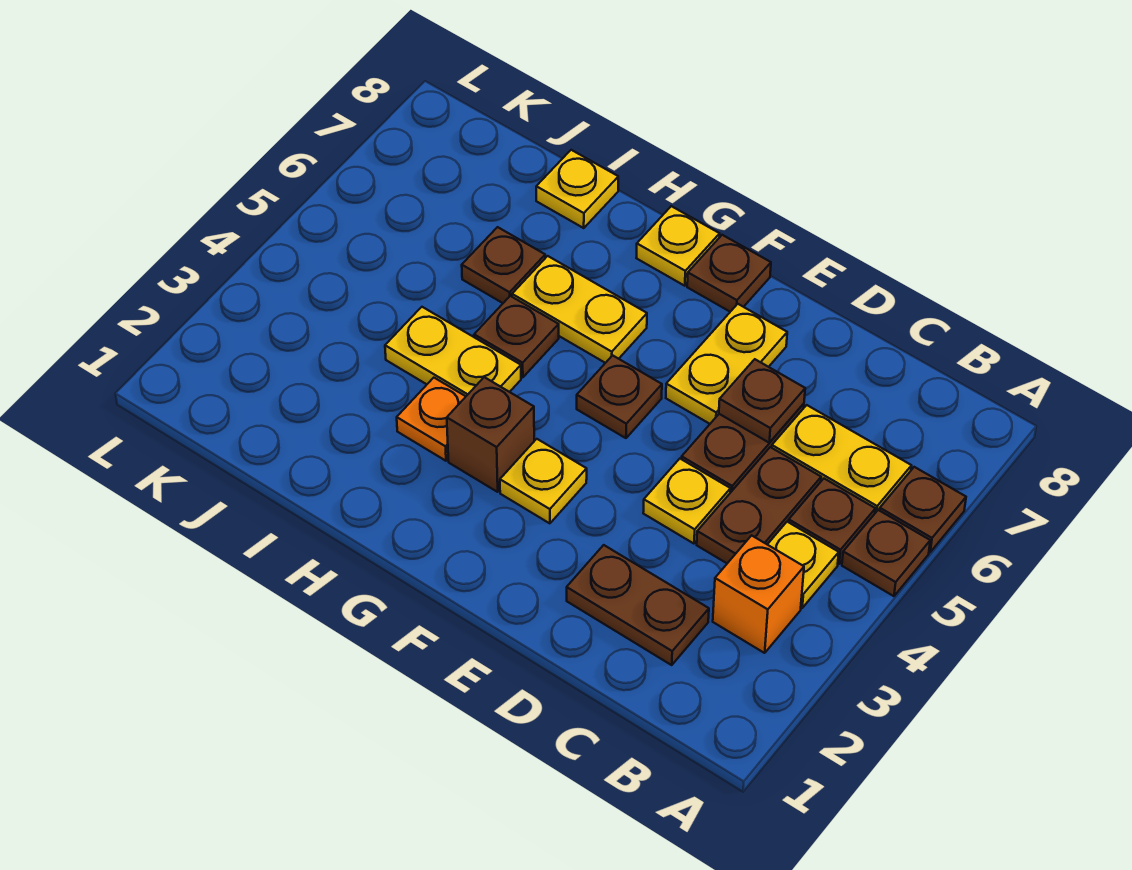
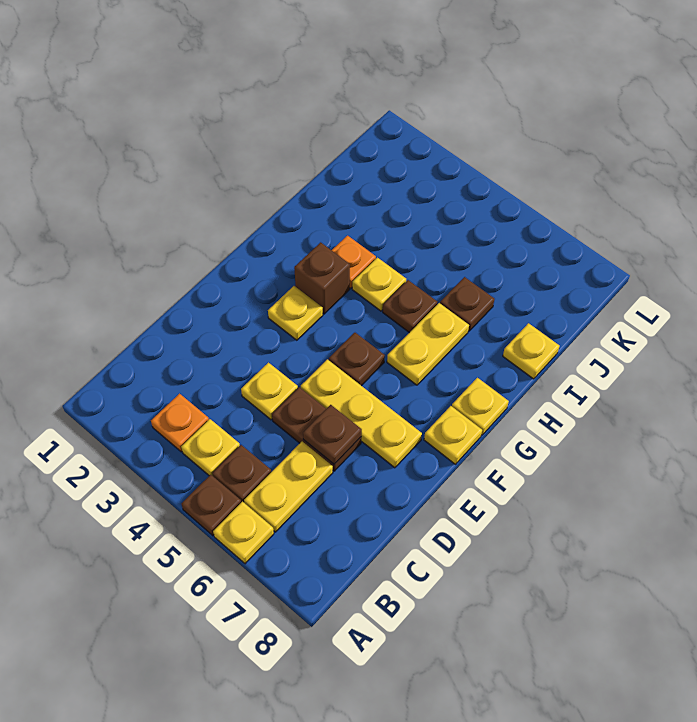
brown 1x1 plate [880,467,966,552] -> yellow 1x1 plate [213,502,274,564]
orange 1x1 brick [713,535,804,653] -> orange 1x1 plate [151,394,209,452]
brown 1x2 plate [567,545,709,665] -> none
brown 1x2 plate [697,447,821,563] -> none
yellow 1x2 plate [666,304,787,424] -> yellow 1x3 plate [301,359,422,468]
brown 1x1 plate [687,235,771,312] -> yellow 1x1 plate [424,406,482,464]
yellow 1x2 plate [385,307,521,396] -> yellow 1x1 plate [352,258,406,311]

